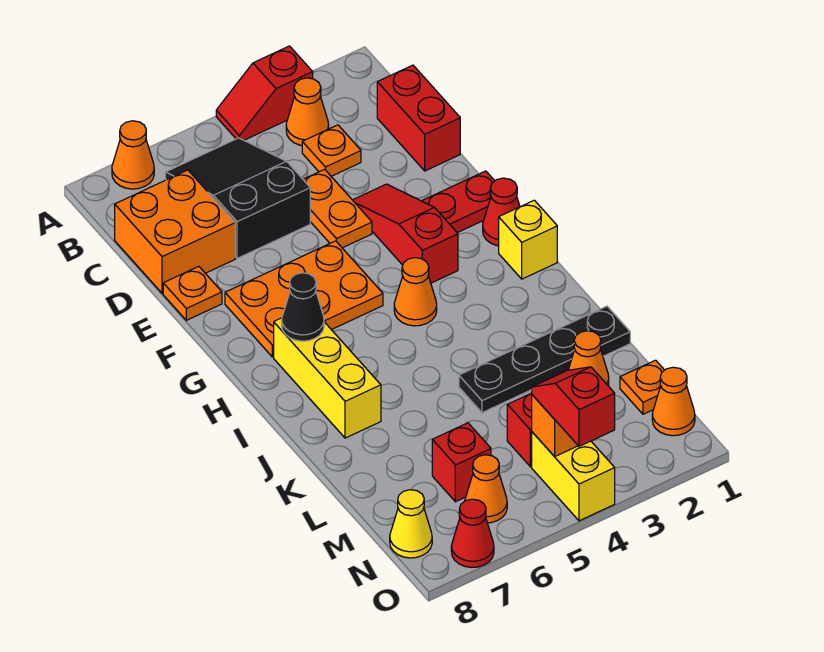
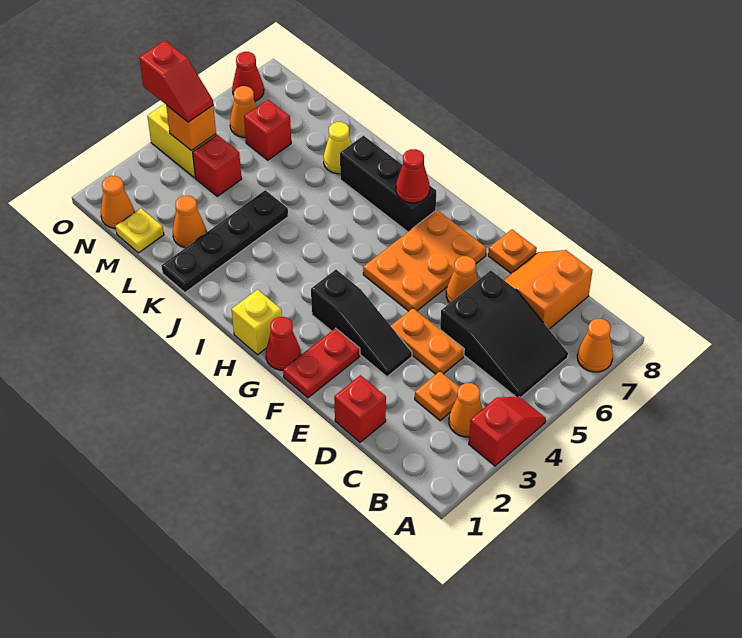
red 1x2 brick [377,65,460,171] -> red 1x1 brick [334,375,386,442]
orange 2x2 brick [115,170,235,293] -> orange 2x2 slope [504,250,593,329]
red 1x3 slope [353,184,458,283] -> black 1x3 slope [311,270,412,377]
orange 1x1 cone [394,258,437,326] -> orange 1x1 cone moved to [446,256,478,303]
yellow 1x3 brick [274,318,381,438] -> black 1x3 brick [340,136,436,232]
black 1x1 cone [282,273,324,341] -> red 1x1 cone [396,149,430,203]
orange 1x1 plate [620,360,664,414] -> yellow 1x1 plate [116,208,164,253]
yellow 1x1 cone [390,490,432,558] -> yellow 1x1 cone moved to [324,122,352,174]

